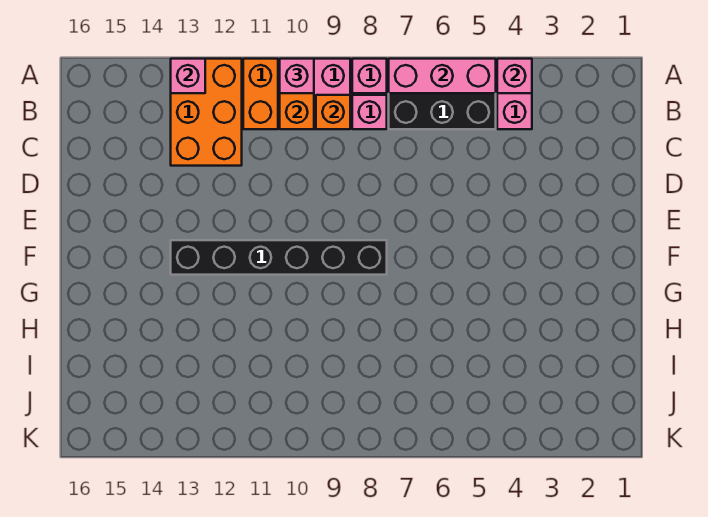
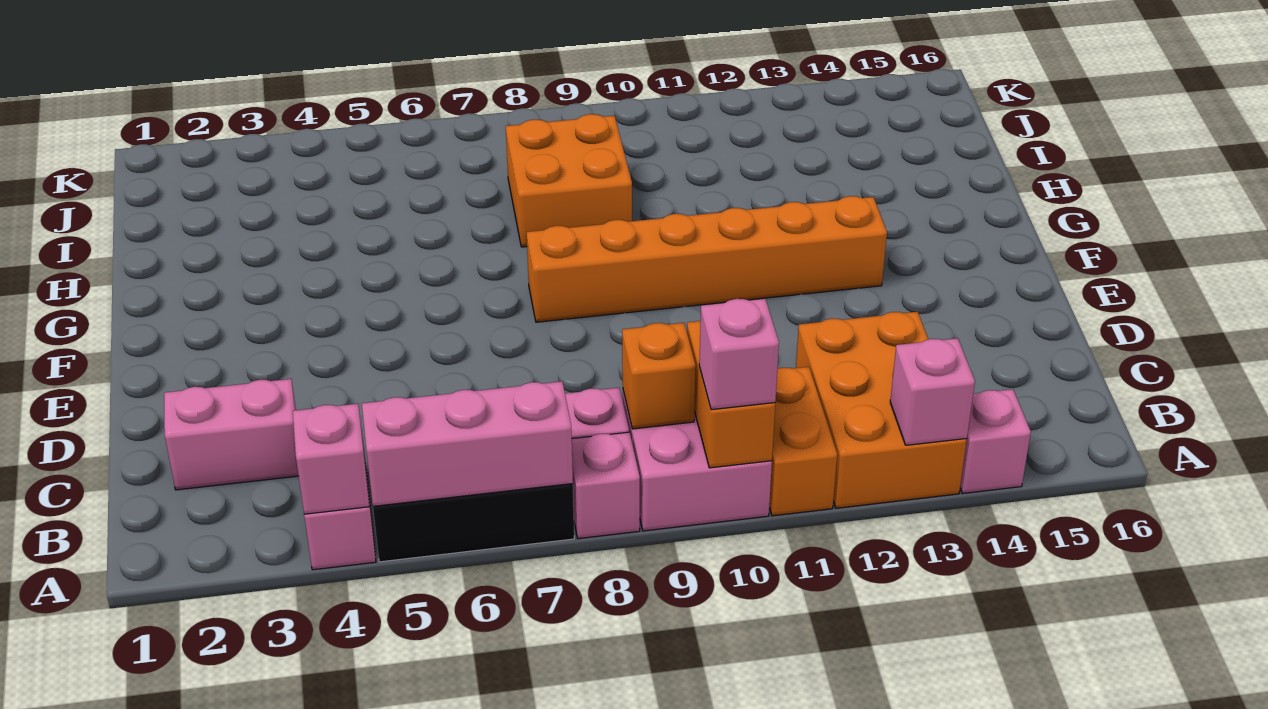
none -> pink 1x1 brick [960,389,1031,494]
none -> pink 1x2 brick [164,379,299,490]
black 1x6 brick [171,240,387,275] -> orange 1x6 brick [527,196,887,322]
none -> orange 2x2 brick [506,114,632,247]

